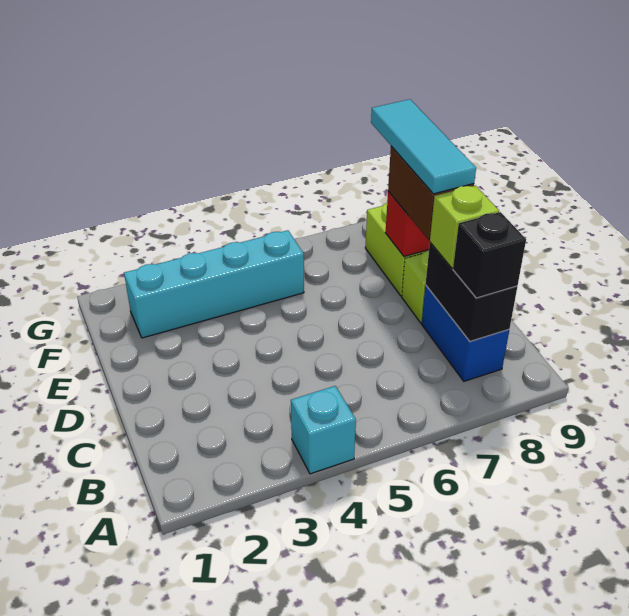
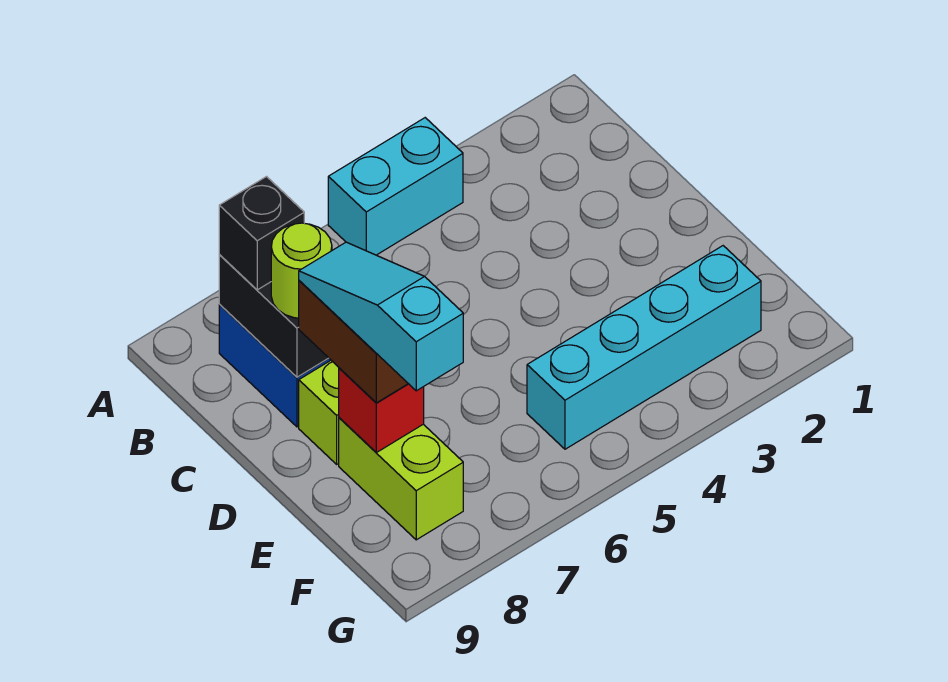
cyan 1x1 brick [291,386,356,474] -> cyan 1x2 brick [328,118,463,255]
lime 1x1 brick [430,185,499,268] -> lime 1x1 round brick [271,223,332,318]
cyan 1x3 tile [371,99,476,194] -> cyan 1x3 slope [299,242,463,391]

